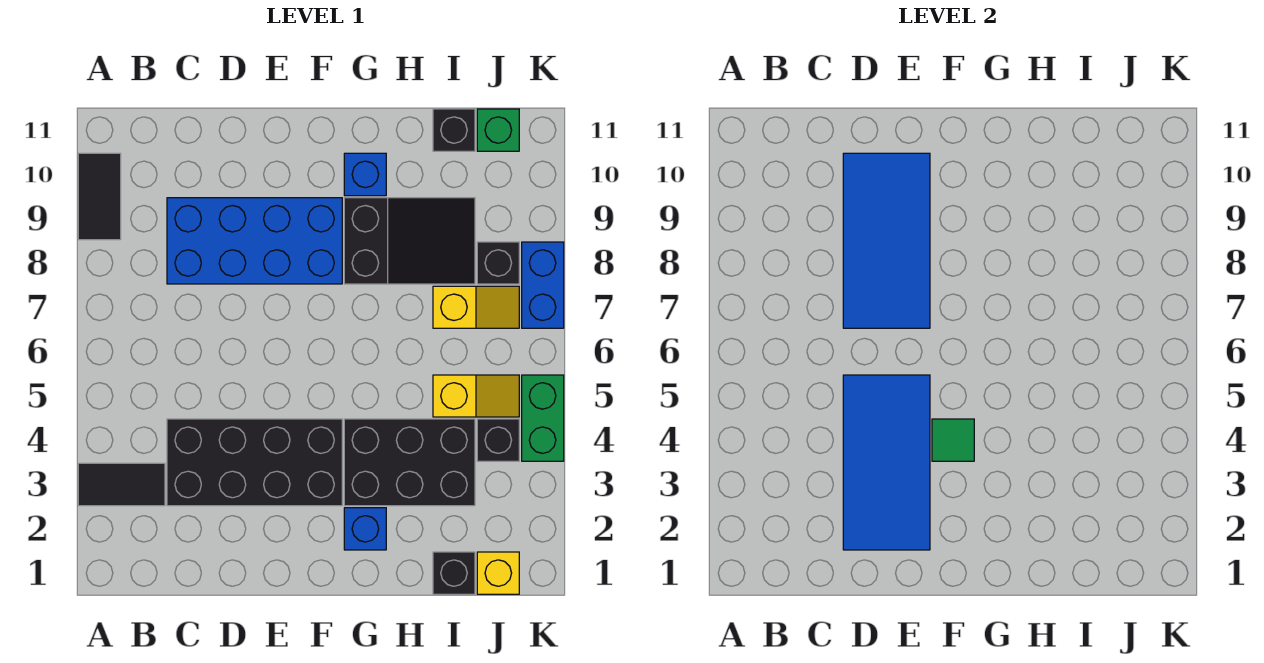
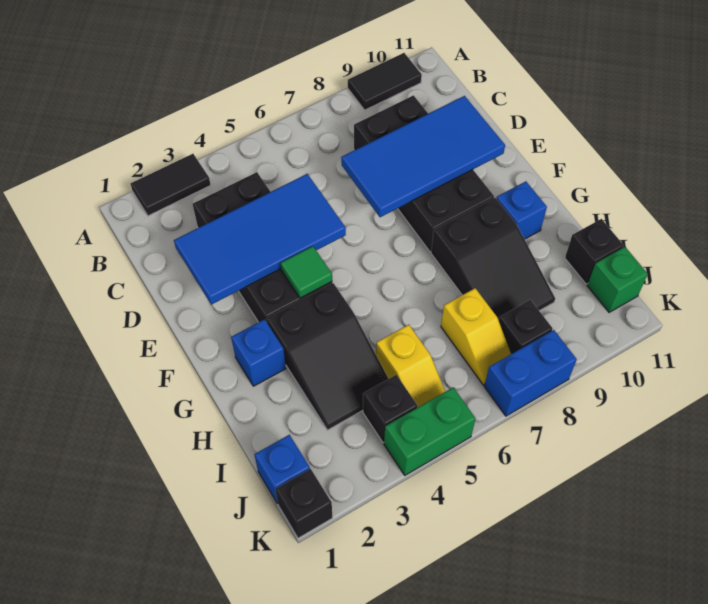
black 1x2 tile [78,463,165,506] -> black 1x2 tile turned to [131,154,211,216]
blue 2x4 brick [167,198,342,284] -> black 2x4 brick [354,95,494,252]
black 2x3 brick [344,419,475,506] -> black 2x3 slope [266,283,388,430]
black 1x1 brick [433,552,475,594] -> black 1x1 brick moved to [275,469,332,538]
yellow 1x1 brick [477,552,519,594] -> blue 1x1 brick [254,435,310,503]

